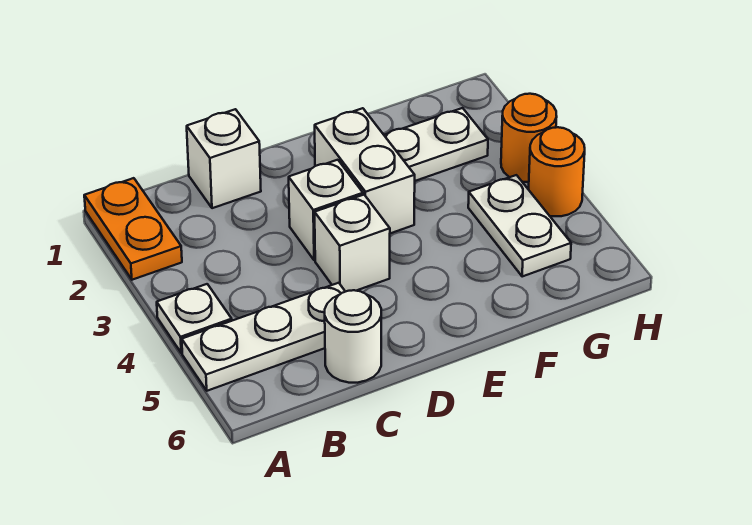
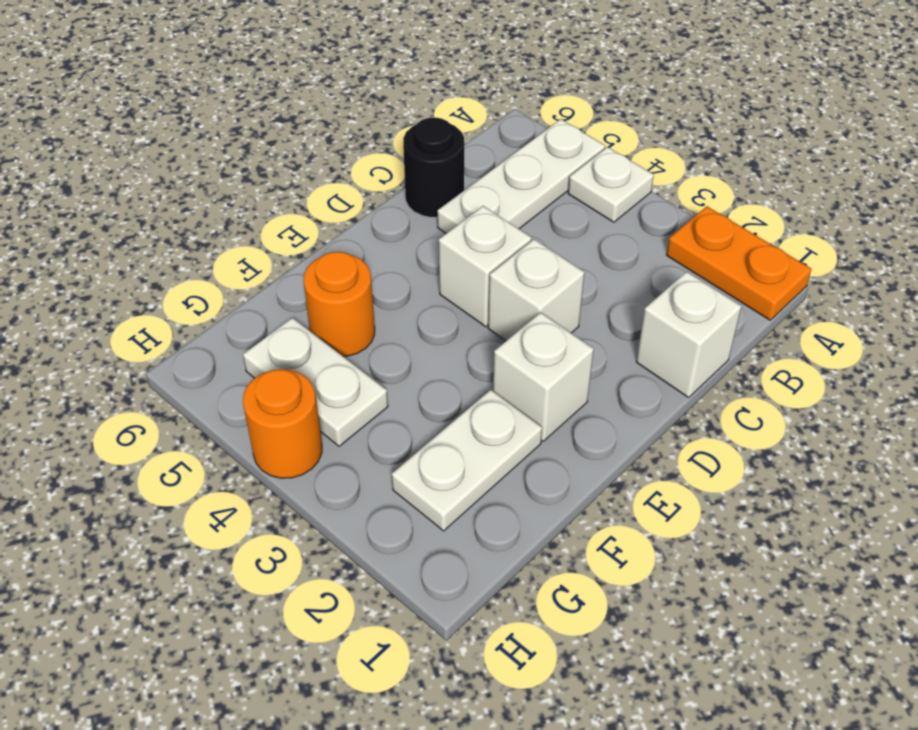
white 1x1 round brick [325,290,381,383] -> black 1x1 round brick [403,117,464,217]
white 1x2 brick [315,108,415,233] -> white 1x1 brick [493,312,594,441]
orange 1x1 round brick [501,94,557,182] -> orange 1x1 round brick moved to [304,252,375,356]

